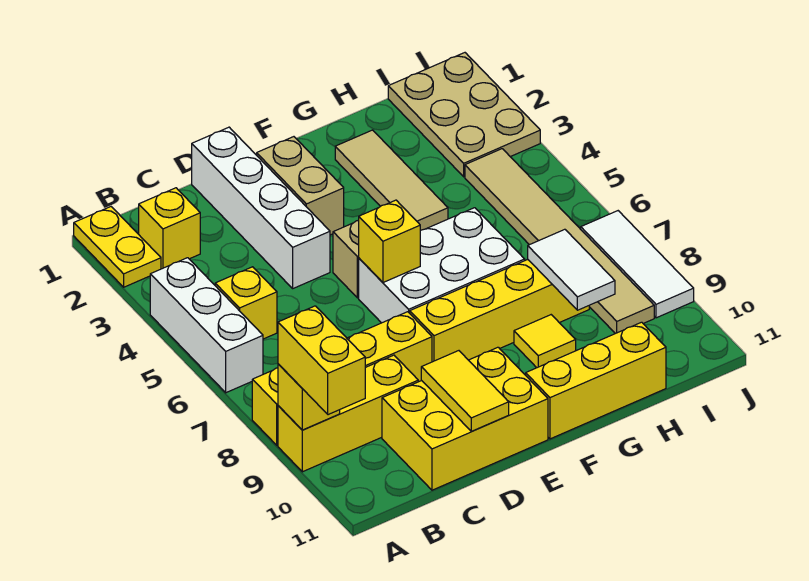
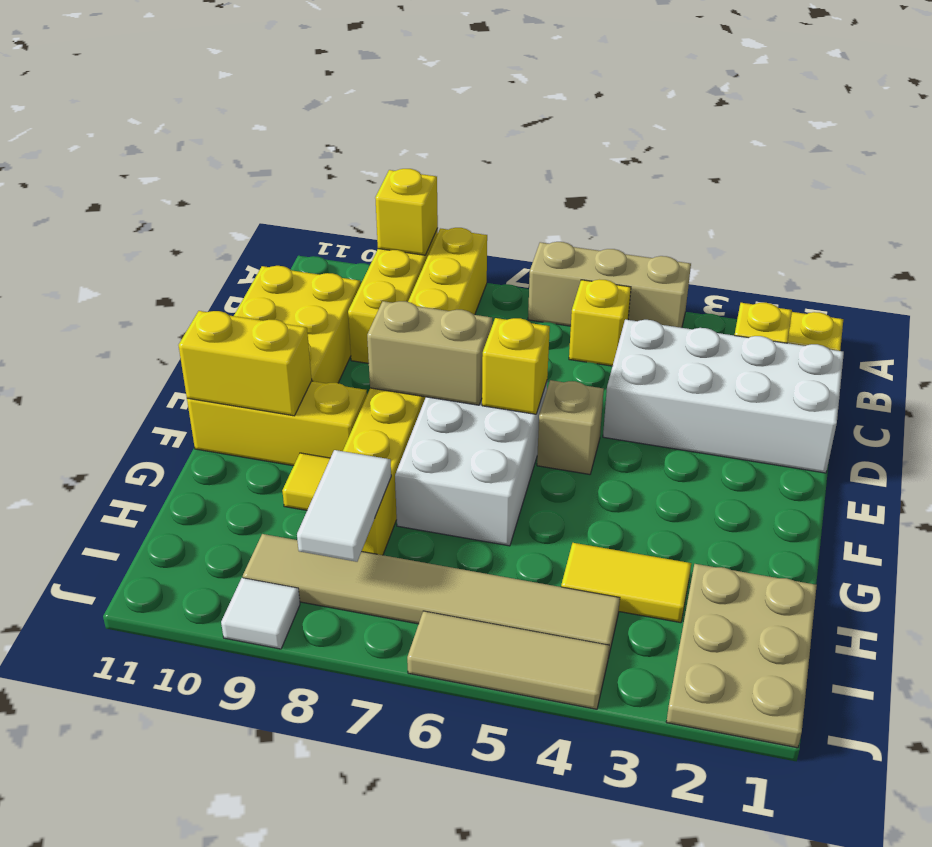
white 1x3 brick [150,258,263,393] -> tan 1x3 brick [528,242,691,328]
yellow 1x2 brick [278,306,365,415] -> yellow 1x2 brick moved to [179,311,312,416]
white 1x4 brick [192,127,330,288] -> white 2x4 brick [603,319,844,473]
yellow 1x2 tile [421,351,509,431] -> yellow 1x2 tile moved to [561,543,691,623]
tan 1x2 brick [257,137,344,235] -> tan 1x2 brick moved to [367,301,492,405]
yellow 1x3 brick [526,322,666,439] -> yellow 1x3 brick turned to [187,381,367,466]
tan 1x3 tile [335,130,448,231] -> tan 1x3 tile moved to [407,611,609,709]
white 1x2 tile [528,229,615,310] -> white 1x2 tile turned to [297,450,391,562]
tan 2x3 plate [388,53,540,177] -> tan 2x3 plate turned to [666,564,817,748]
white 1x3 tile [581,211,694,318] -> white 1x1 tile [221,578,300,649]

